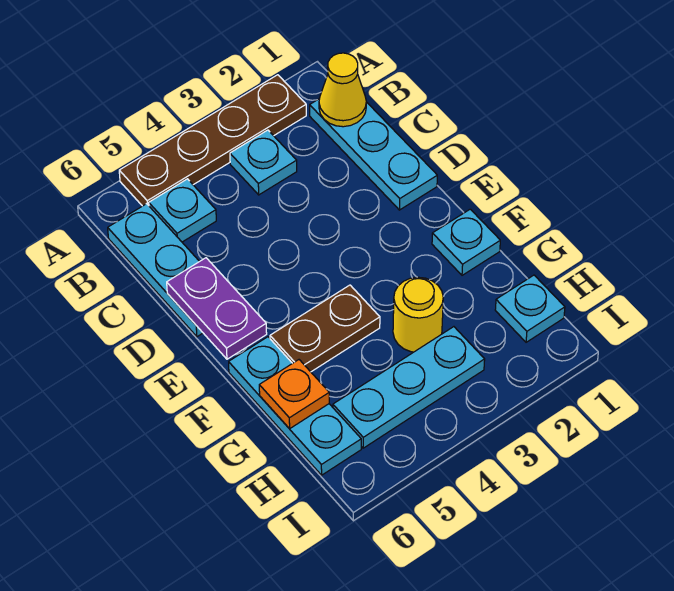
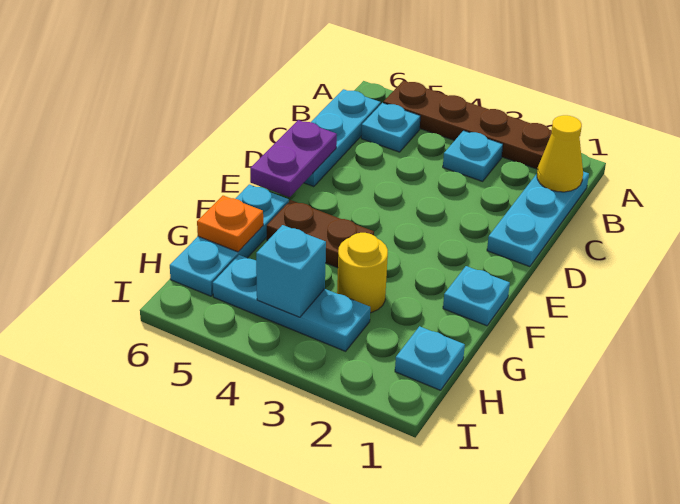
none -> cyan 1x1 brick [256,225,326,317]

